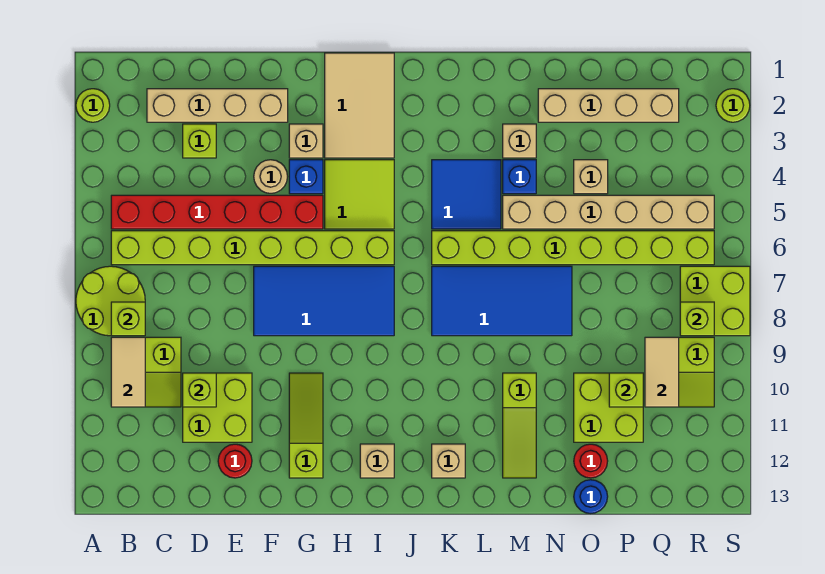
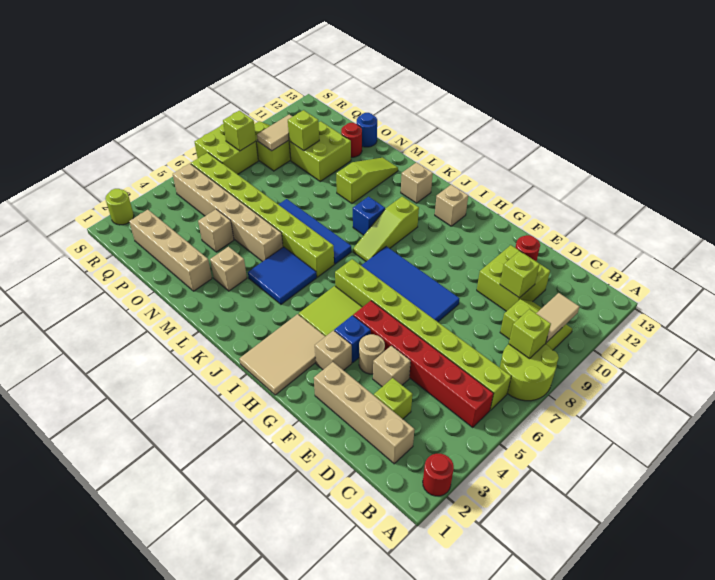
lime 1x1 round brick [76,89,110,122] -> red 1x1 round brick [423,454,454,496]
none -> tan 1x1 brick [373,346,411,387]
lime 1x3 slope [289,373,323,478] -> lime 1x3 slope moved to [353,196,419,261]
blue 2x4 tile [432,266,572,336] -> blue 1x4 tile [278,199,351,264]
blue 1x1 brick [503,160,536,194] -> blue 1x1 brick moved to [353,197,385,235]

